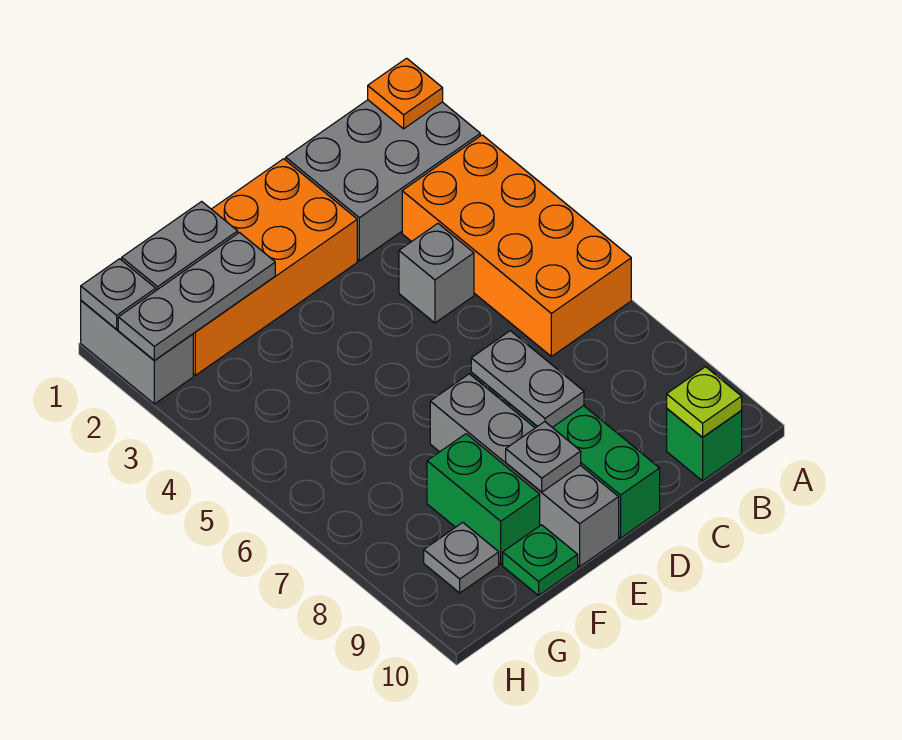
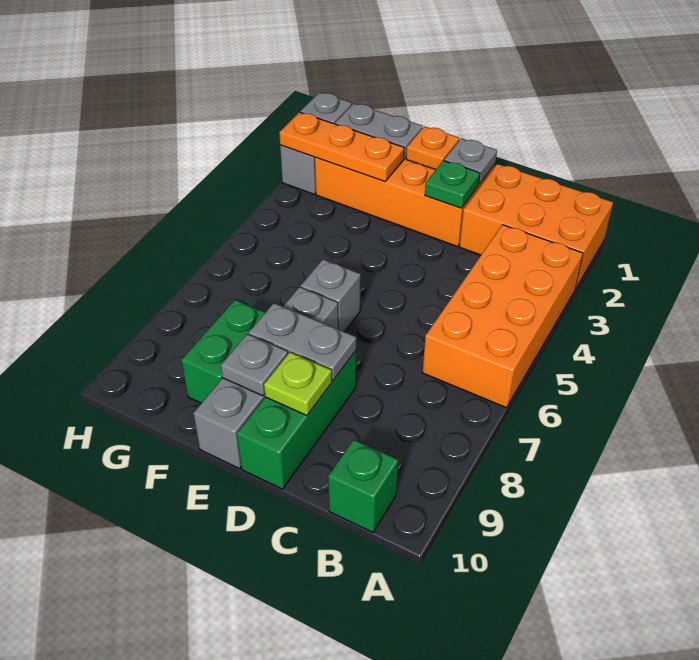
grey 2x3 brick [286,100,480,261] -> orange 2x3 brick [460,164,613,289]
orange 1x1 plate [368,58,443,129] -> orange 1x1 plate moved to [406,126,459,170]
lime 1x1 plate [667,367,742,438] -> lime 1x1 plate moved to [264,352,332,415]
grey 1x1 brick [399,224,474,323] -> grey 1x1 brick moved to [301,259,361,332]
grey 1x2 plate [471,331,584,427] -> grey 1x2 plate turned to [249,303,356,381]
grey 1x3 plate [118,233,275,360] -> orange 1x3 plate [279,112,404,182]
green 1x1 plate [503,525,578,595] -> green 1x1 plate moved to [425,161,480,208]
grey 1x1 plate [424,523,499,593] -> grey 1x1 plate moved to [444,138,497,184]

